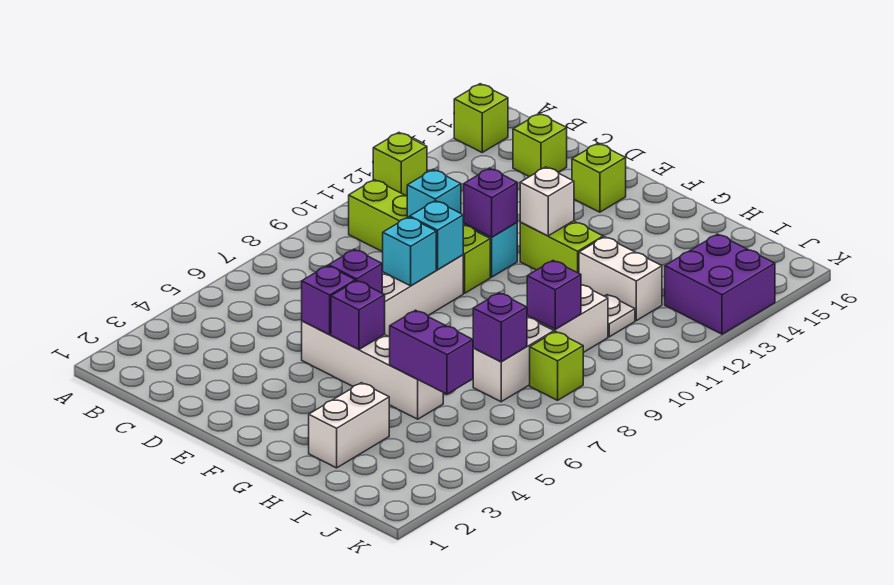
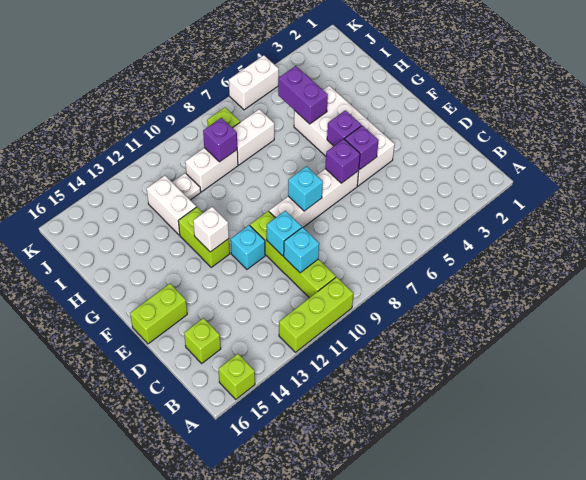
lime 1x1 brick [373,133,427,196] -> lime 1x3 brick [279,277,353,352]
white 1x4 brick [302,321,443,419] -> white 2x4 brick [294,86,395,186]
cyan 1x1 brick [410,201,463,270] -> cyan 1x1 brick moved to [284,227,319,273]
purple 1x1 brick [463,168,517,237] -> none
lime 1x1 brick [572,143,626,212] -> lime 1x2 brick [130,284,187,344]
white 1x2 brick [309,383,389,468] -> white 1x2 brick moved to [229,55,279,110]
purple 1x1 brick [473,293,527,362] -> none
purple 2x2 brick [665,234,775,334] -> none

